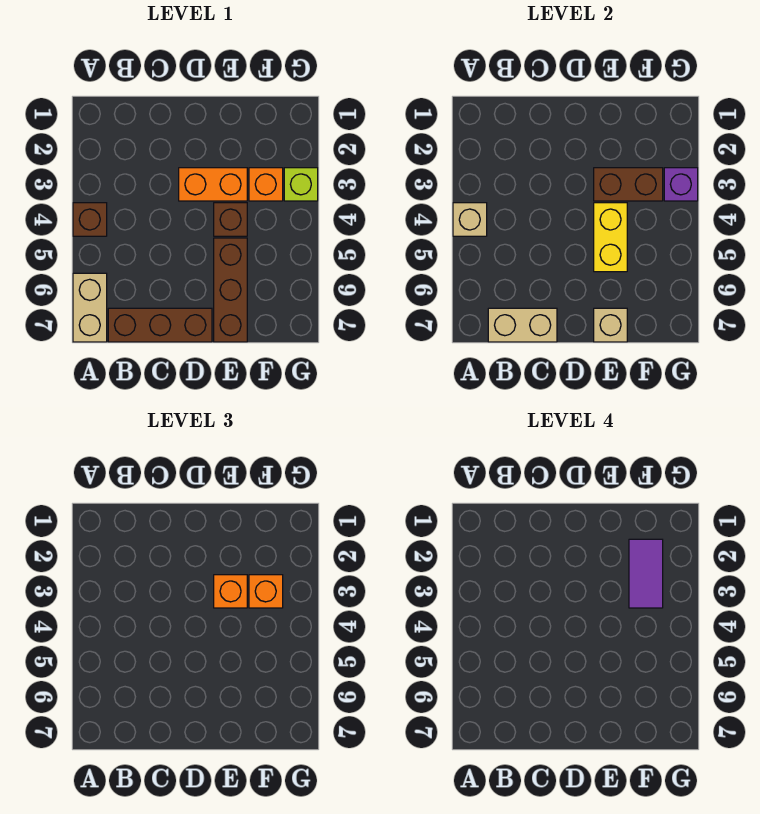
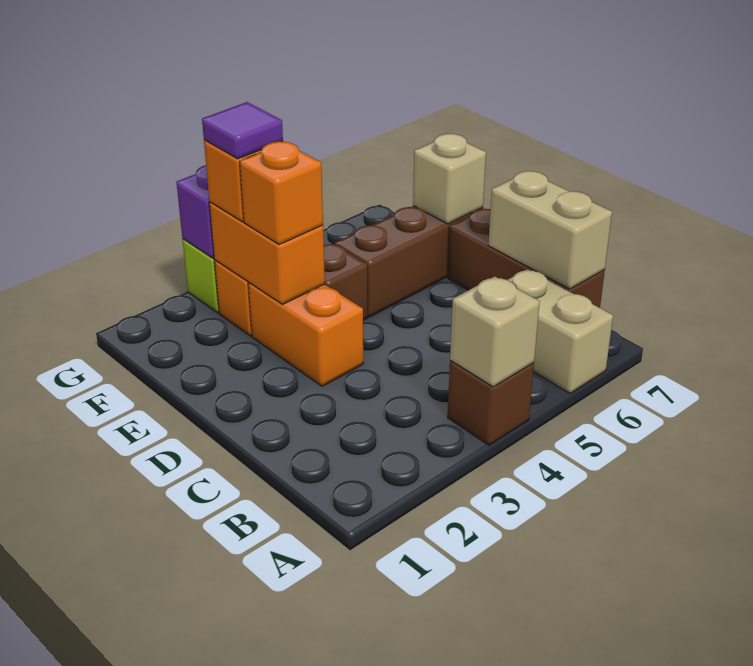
tan 1x2 brick [73,273,107,342] -> tan 1x2 brick turned to [508,269,613,394]
brown 1x2 brick [594,168,663,201] -> orange 1x2 brick [209,202,325,304]
yellow 1x2 brick [594,203,627,272] -> none
purple 1x2 tile [629,539,663,608] -> purple 1x1 tile [202,102,283,159]

